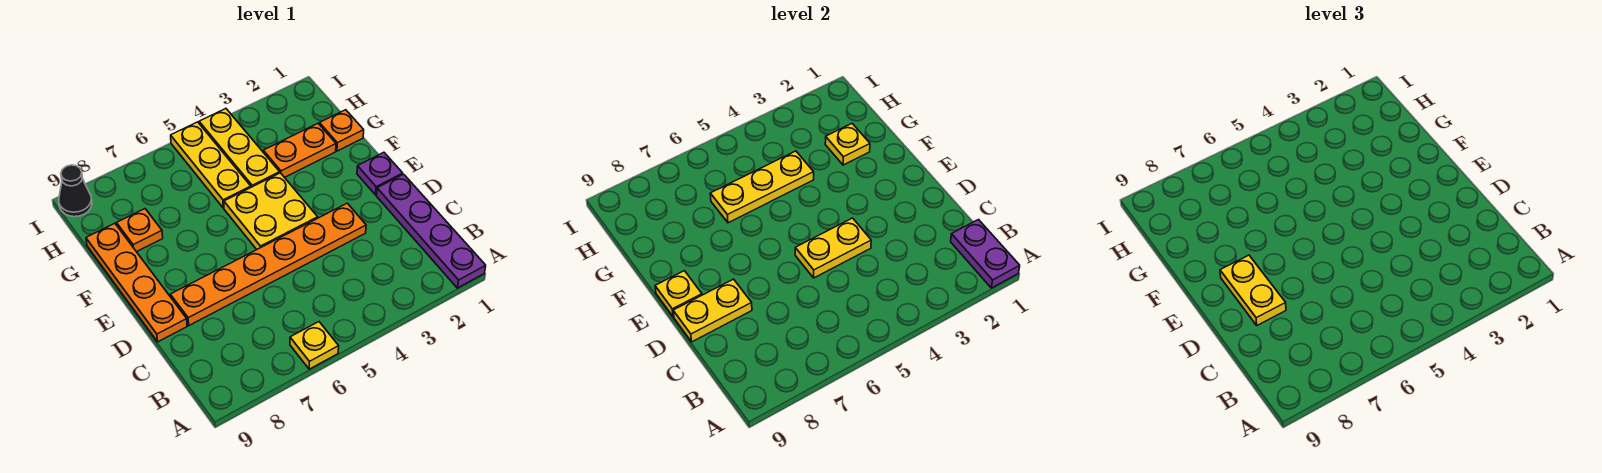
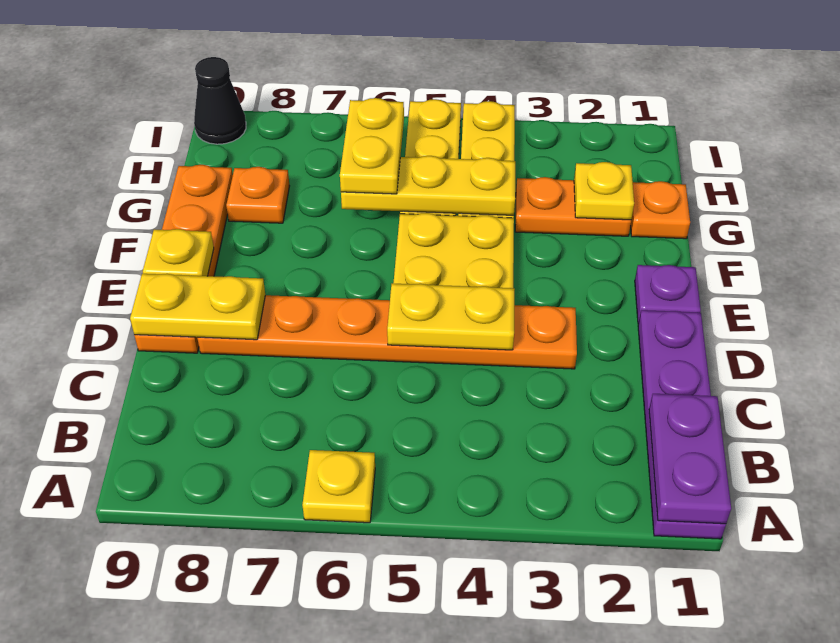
yellow 1x2 plate [1220,255,1286,325] -> yellow 1x2 plate moved to [340,98,404,194]

